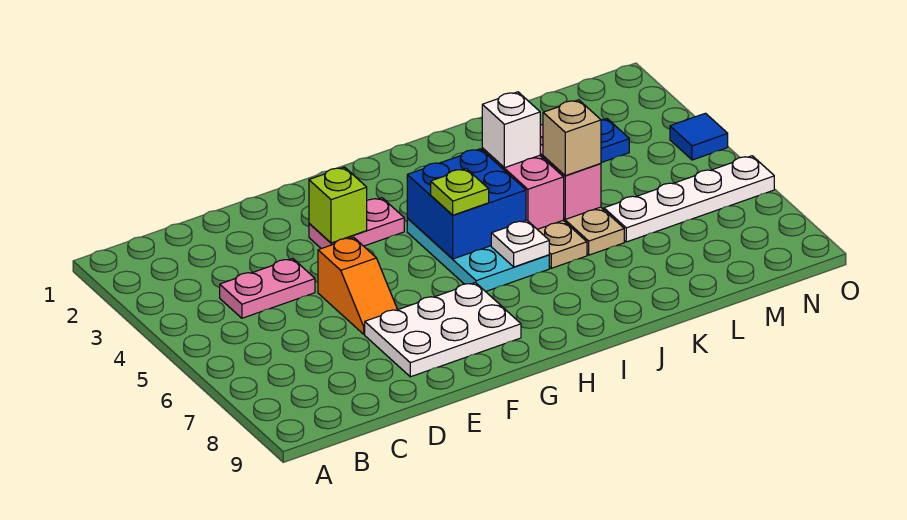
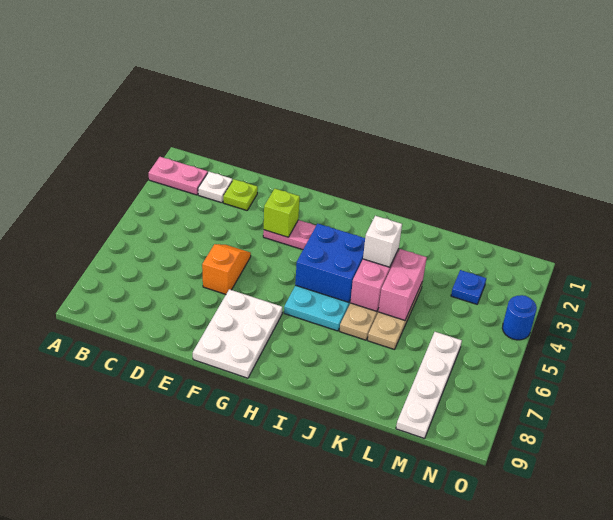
pink 1x2 plate [220,259,315,318] -> pink 1x2 plate moved to [149,157,208,195]
orange 1x2 slope [318,237,398,334] -> orange 1x2 slope turned to [202,244,251,294]
white 2x3 plate [365,283,521,377] -> white 2x3 plate turned to [193,289,282,378]
lime 1x1 plate [431,169,489,215] -> lime 1x1 plate moved to [223,179,258,210]
white 1x1 plate [491,220,549,267] -> white 1x1 plate moved to [198,172,232,203]
tan 1x1 brick [543,100,601,176] -> none
white 1x4 plate [604,156,774,242] -> white 1x4 plate turned to [396,332,462,439]
blue 1x1 tile [670,113,728,160] -> blue 1x1 round brick [502,295,537,340]

